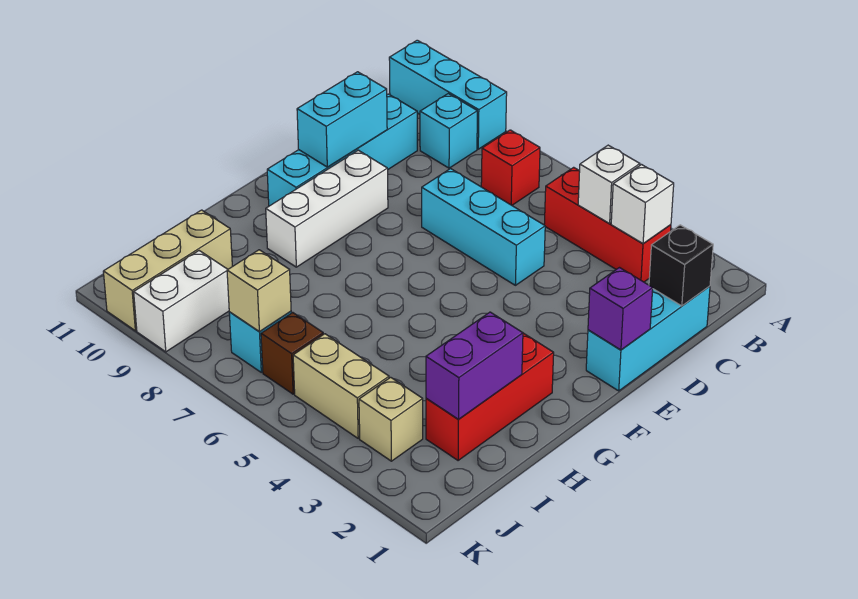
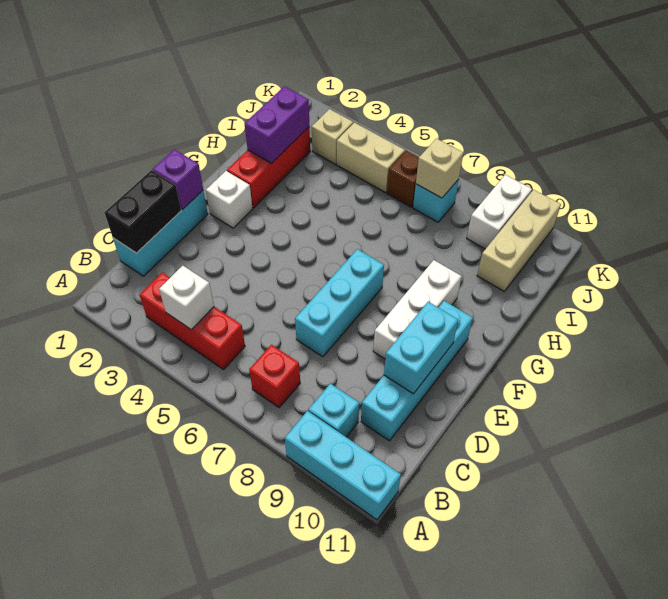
white 1x1 brick [611,165,674,244] -> white 1x1 brick moved to [206,171,253,228]
black 1x1 brick [649,225,713,306] -> black 1x2 brick [104,170,181,253]
cyan 1x3 brick [422,169,545,285] -> cyan 1x3 brick turned to [295,249,384,357]

